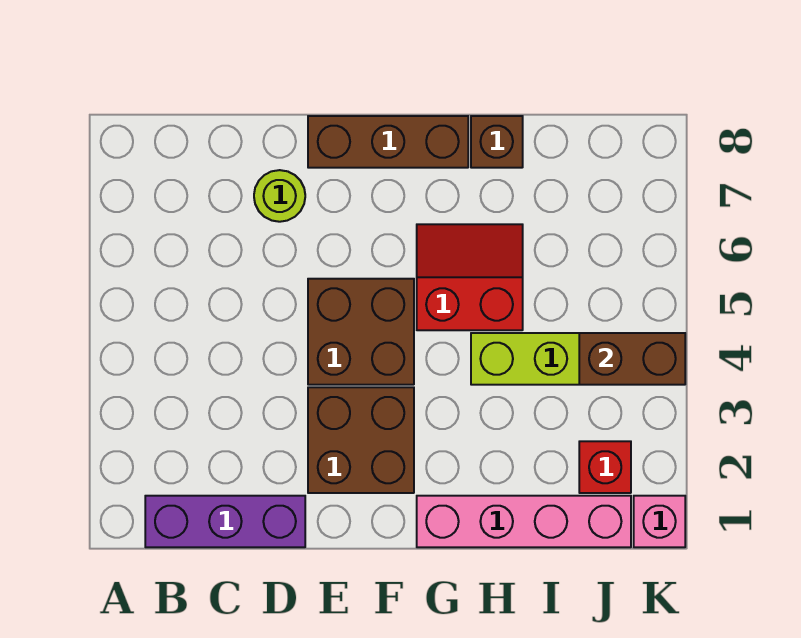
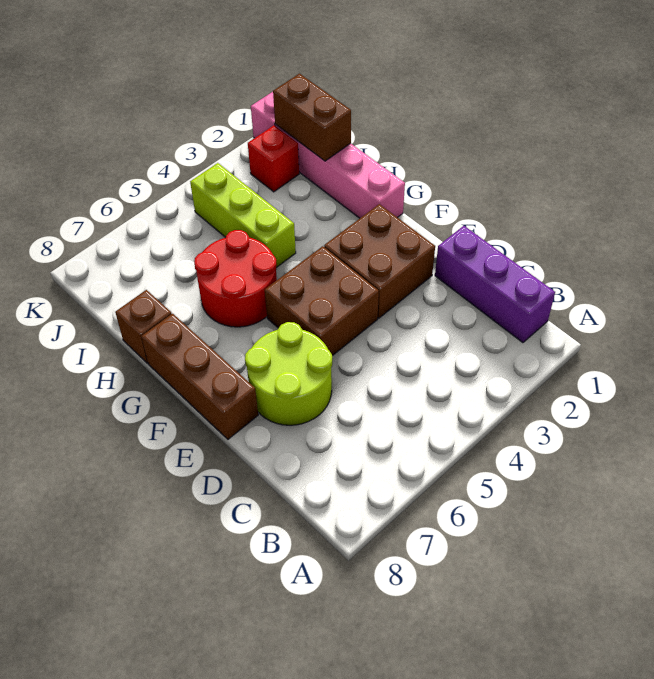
lime 1x1 round brick [254,170,305,222] -> lime 2x2 round brick [245,322,332,425]
red 2x2 slope [417,224,523,330] -> red 2x2 round brick [194,230,277,327]
brown 1x2 brick [579,333,685,385] -> brown 1x2 brick moved to [273,74,351,161]

